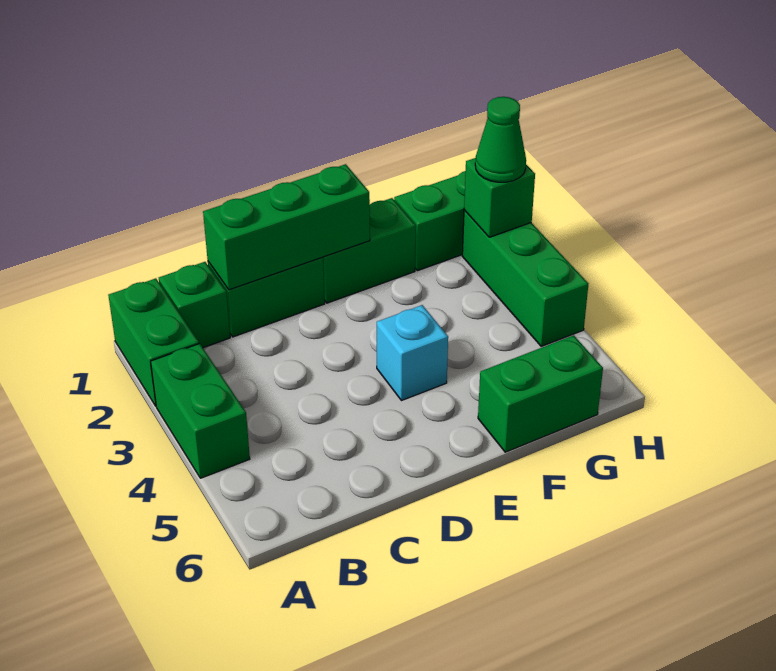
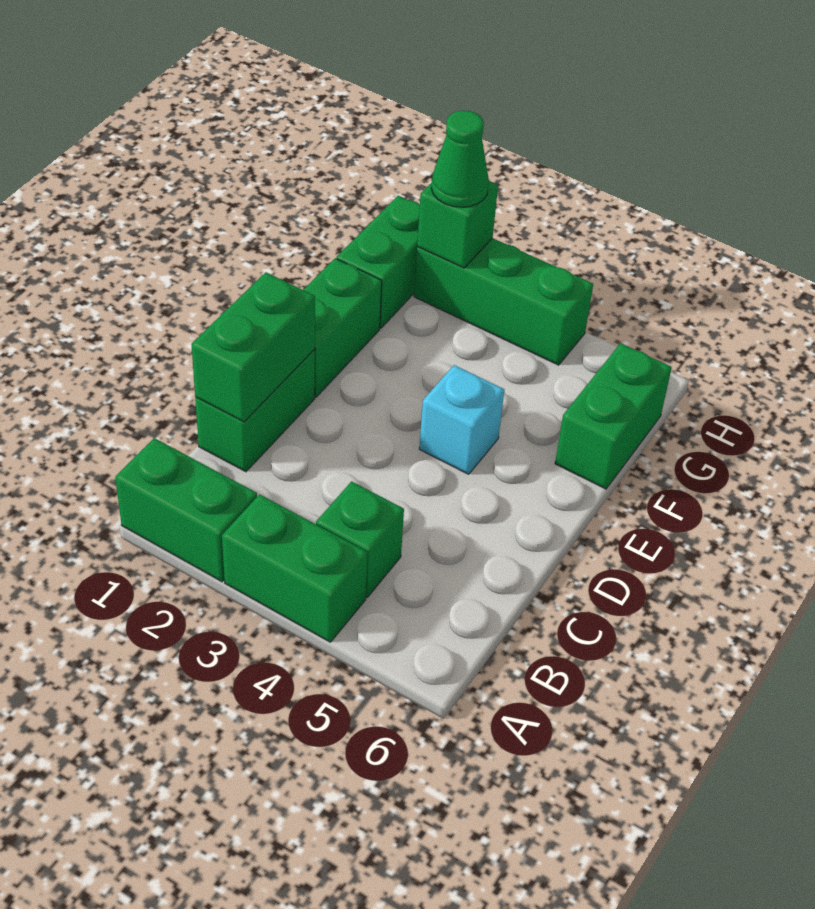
green 1x1 brick [159,262,230,348] -> green 1x1 brick moved to [316,481,404,597]
green 1x3 brick [203,164,370,290] -> green 1x2 brick [191,272,315,422]

